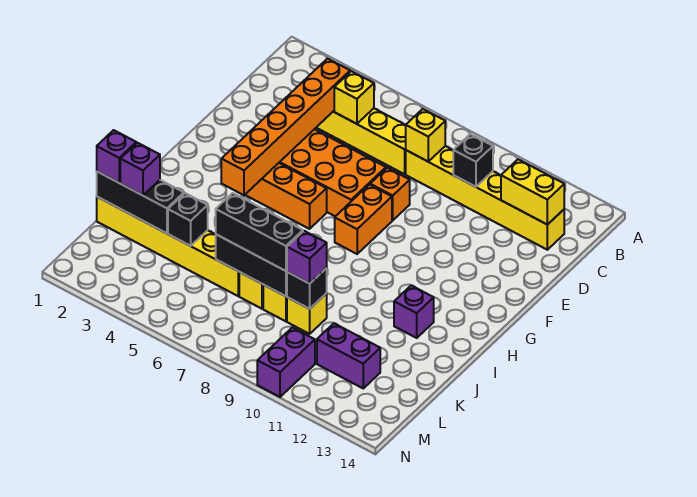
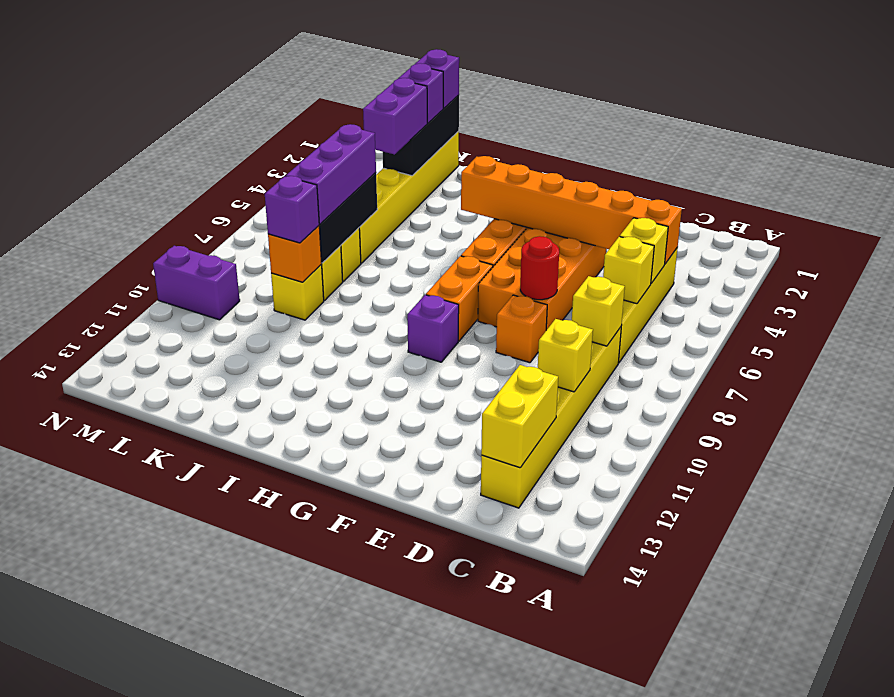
none -> yellow 1x1 brick [603,236,654,304]
black 1x1 brick [453,134,493,187] -> yellow 1x1 brick [538,319,593,392]
none -> red 1x1 round brick [520,236,559,300]
orange 1x2 brick [335,185,392,254] -> orange 1x2 brick turned to [426,256,493,341]
purple 1x1 brick [394,286,434,338] -> purple 1x1 brick moved to [407,295,459,362]
black 1x1 brick [168,193,208,246] -> none
black 1x3 brick [216,193,303,271] -> purple 1x3 brick [286,124,376,224]
black 1x1 brick [287,268,327,309] -> orange 1x1 brick [268,226,322,282]
purple 1x2 brick [317,324,380,388] -> purple 1x2 brick moved to [363,78,427,155]

